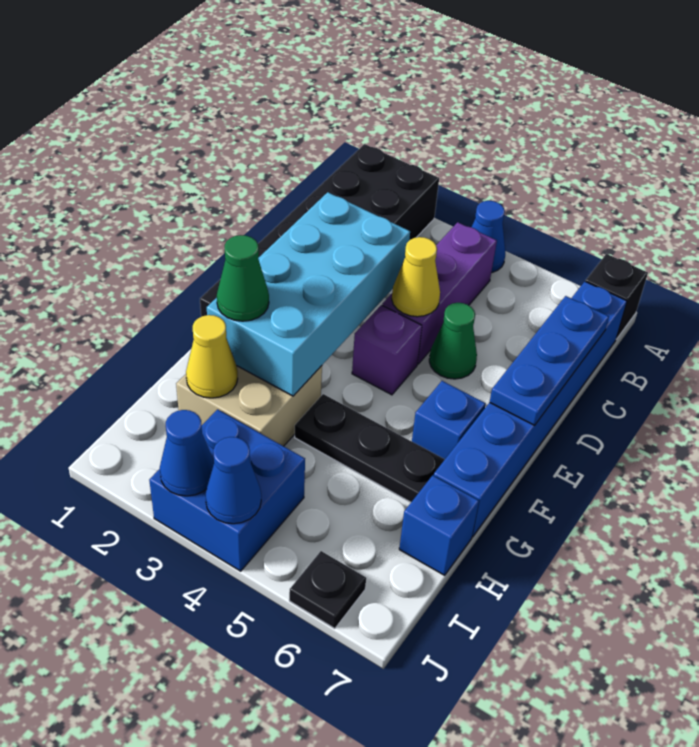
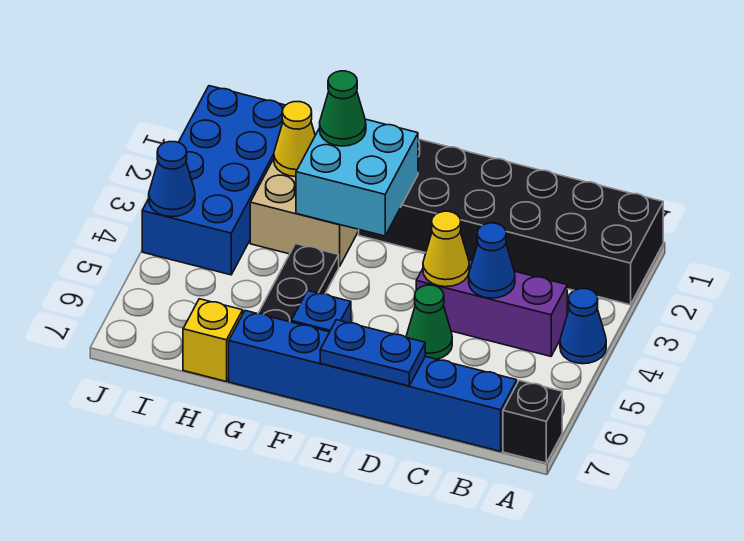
blue 1x3 plate [490,296,609,425] -> blue 1x2 plate [320,320,425,386]
cyan 2x4 brick [207,192,410,396] -> cyan 2x2 brick [296,119,418,236]
purple 1x1 brick [352,305,422,395] -> none
blue 1x1 brick [399,475,479,575] -> yellow 1x1 brick [183,299,243,382]
blue 2x2 brick [149,409,305,571] -> blue 2x4 brick [142,86,285,275]
blue 1x1 cone [160,410,214,496] -> blue 1x1 cone moved to [469,223,515,298]
black 1x1 plate [289,551,366,629] -> none

